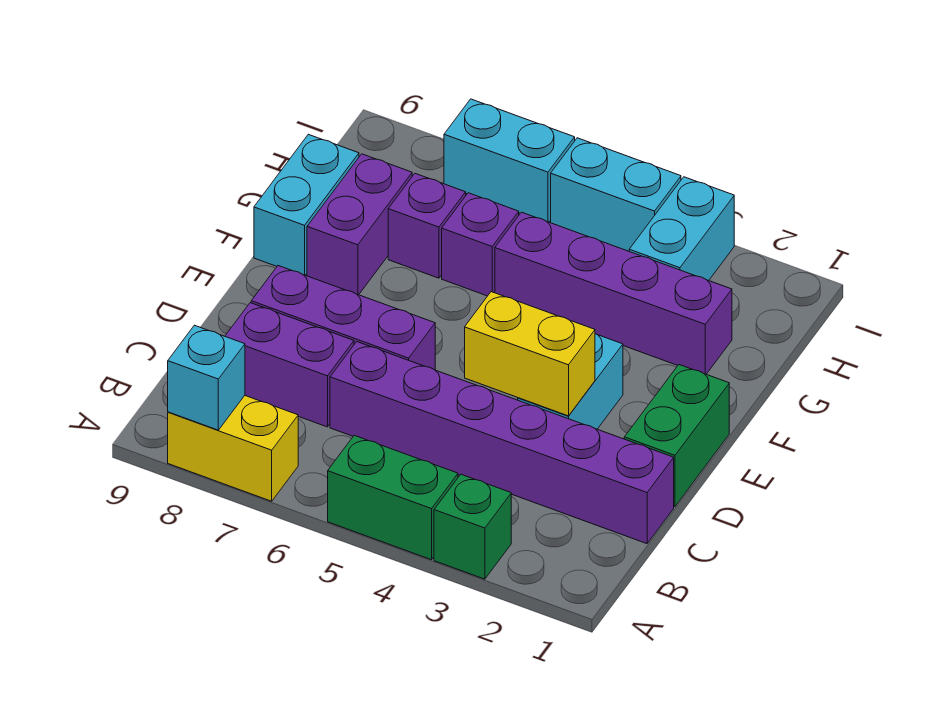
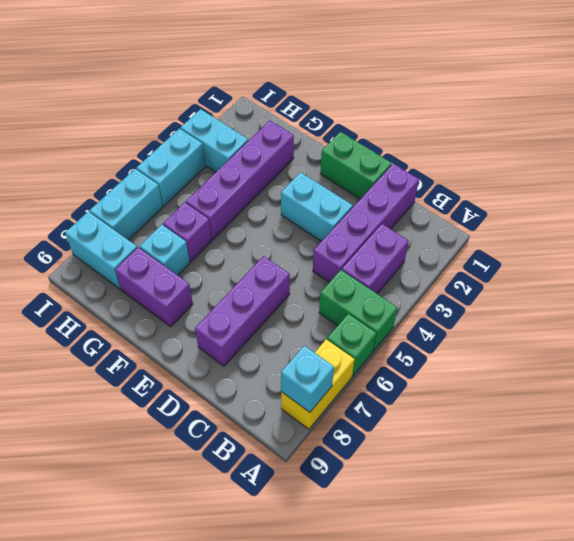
green 1x1 brick [434,475,511,579] -> green 1x1 brick moved to [327,314,376,376]
green 1x2 brick [328,435,458,560] -> green 1x2 brick turned to [319,270,398,350]
purple 1x6 brick [330,342,674,544] -> purple 1x4 brick [313,164,419,282]
purple 1x2 brick [225,303,354,427] -> purple 1x2 brick moved to [342,224,409,294]
yellow 1x2 brick [465,292,595,416] -> none
cyan 1x2 brick [254,134,359,275] -> cyan 1x2 brick moved to [65,212,137,289]
purple 1x1 brick [388,174,466,278] -> cyan 1x1 brick [139,225,190,275]

